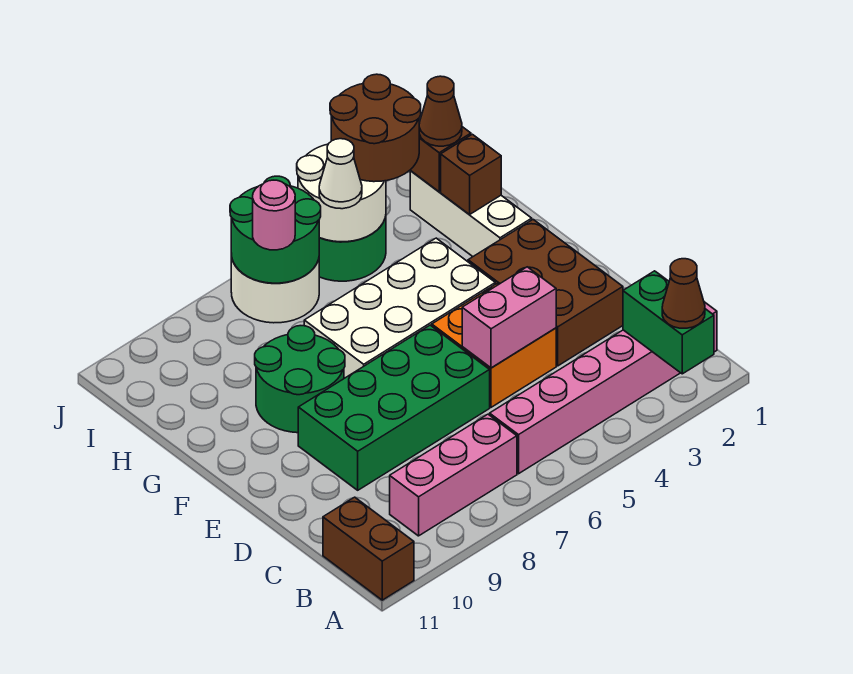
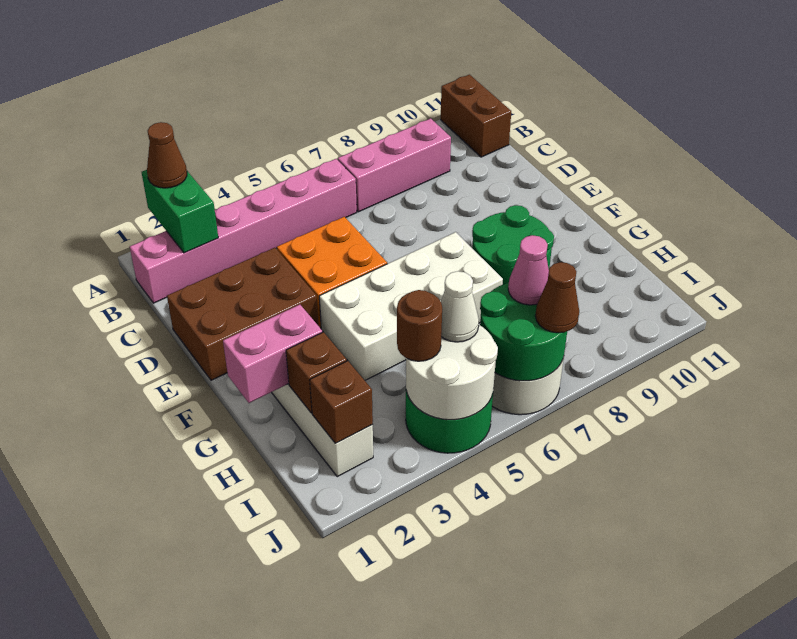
brown 2x3 brick [468,220,623,366] -> brown 2x3 brick turned to [167,248,318,380]
pink 1x2 brick [462,267,556,368] -> pink 1x2 brick moved to [223,305,322,403]
green 2x4 brick [298,325,490,490] -> none
brown 1x1 cone [419,76,462,146] -> brown 1x1 cone moved to [535,262,579,333]
brown 2x2 round brick [330,74,421,182] -> brown 1x1 round brick [397,290,442,361]
pink 1x1 round brick [253,180,295,250] -> pink 1x1 cone [508,235,549,305]

